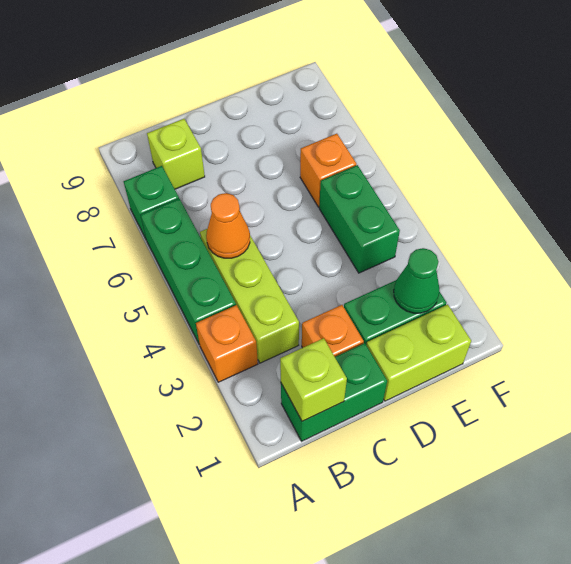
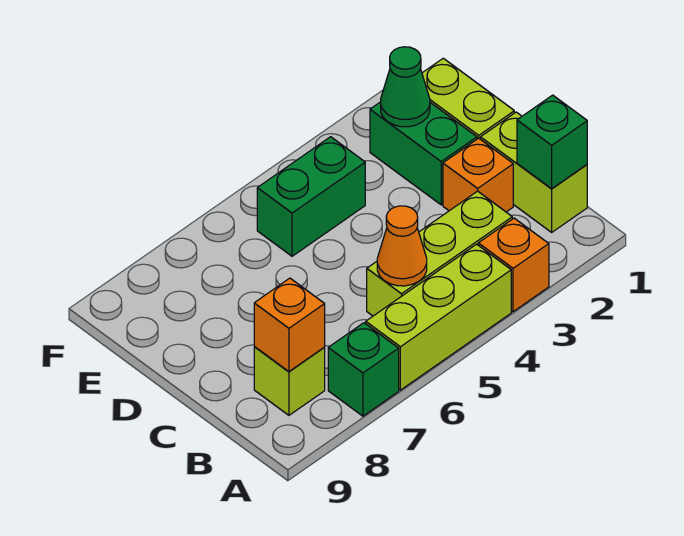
green 1x3 brick [141,199,236,345] -> lime 1x3 brick [366,244,511,390]
green 1x2 brick [281,343,387,441] -> lime 1x2 brick [480,112,587,232]
lime 1x1 brick [280,338,347,421] -> green 1x1 brick [517,95,587,189]
orange 1x1 brick [300,134,356,207] -> orange 1x1 brick moved to [254,278,325,372]

